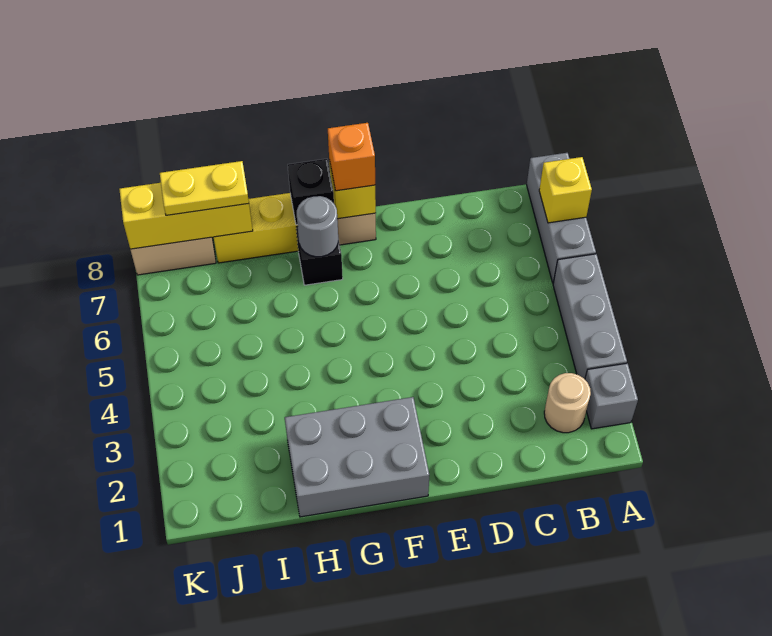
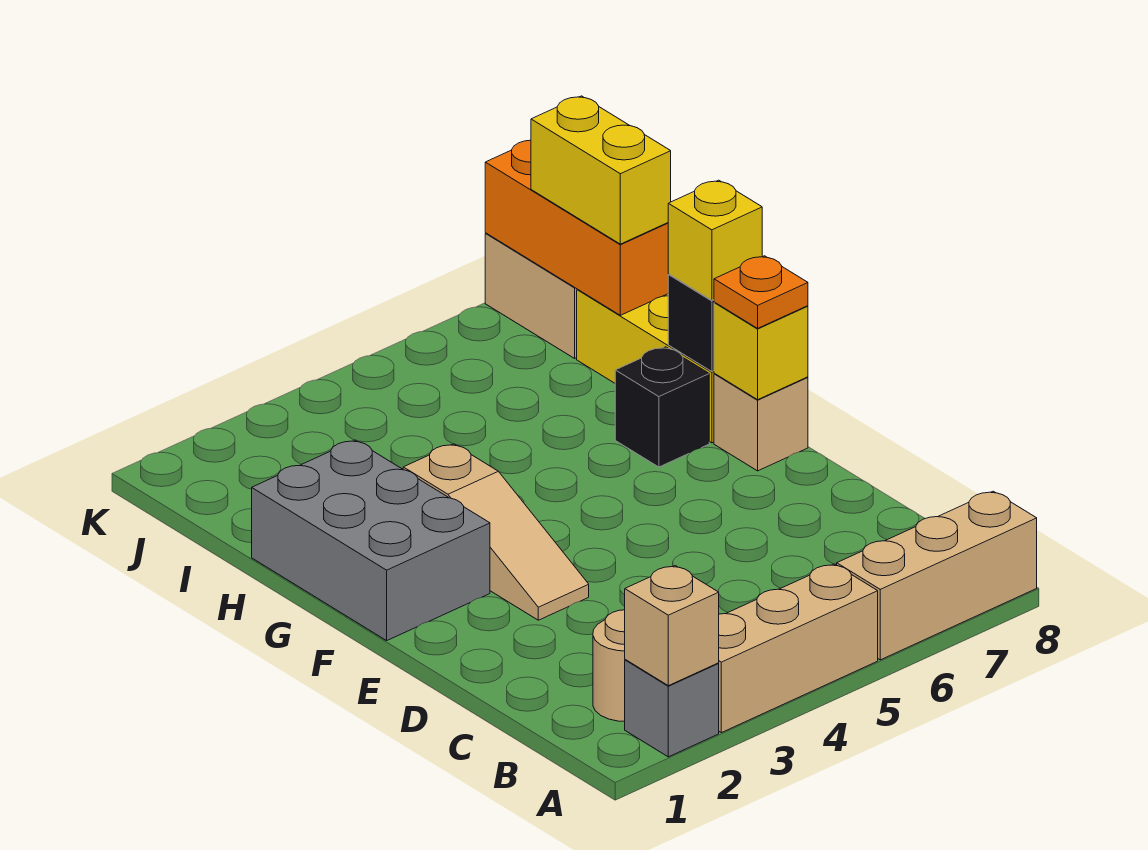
none -> tan 1x1 brick [625,566,719,686]
grey 1x3 brick [553,254,627,379] -> tan 1x3 brick [718,564,878,733]
grey 1x3 brick [527,153,596,283] -> tan 1x3 brick [837,491,1037,660]
yellow 1x1 brick [539,157,592,223] -> yellow 1x1 brick moved to [668,180,762,300]
none -> tan 1x3 slope [403,444,589,620]
orange 1x1 brick [328,123,375,191] -> orange 1x1 plate [714,256,808,328]
grey 1x1 round brick [297,196,338,257] -> none
yellow 1x3 brick [119,183,253,249] -> orange 1x3 brick [485,140,669,315]
yellow 1x2 plate [160,161,249,215] -> yellow 1x2 brick [531,96,671,244]

